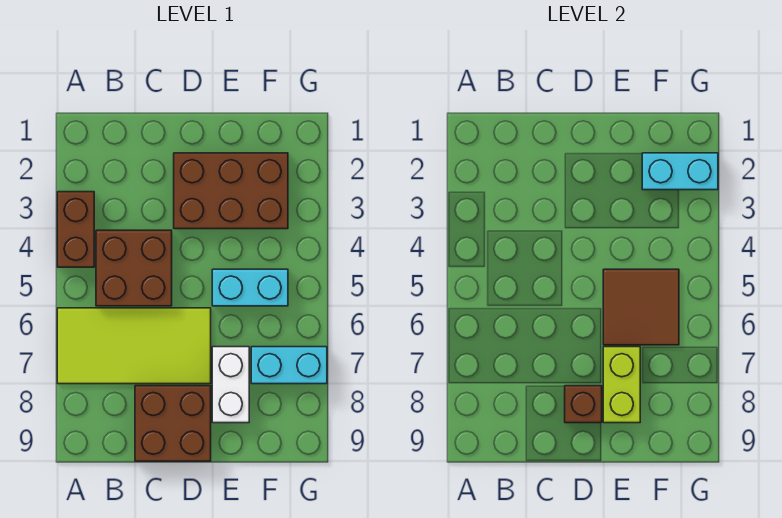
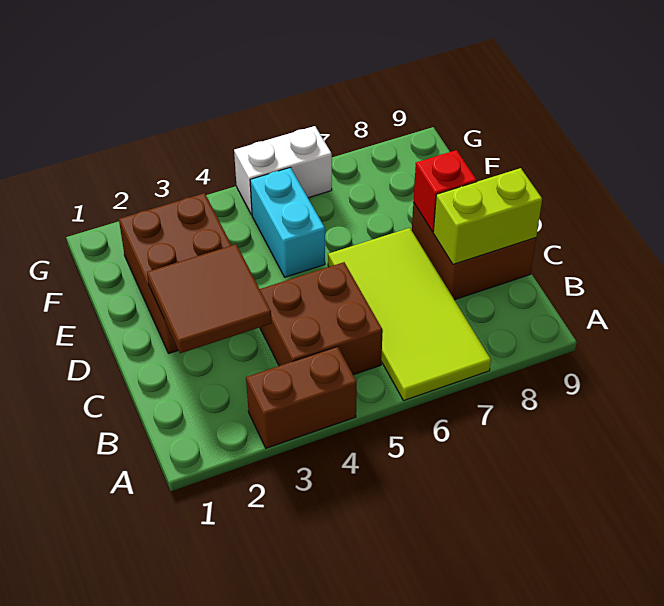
brown 1x1 brick [565,386,602,423] -> red 1x1 brick [413,150,477,232]
brown 2x2 tile [603,269,679,345] -> brown 2x2 tile moved to [147,244,272,353]
white 1x2 brick [212,347,249,423] -> white 1x2 brick moved to [234,126,332,215]
lime 1x2 brick [603,347,640,423] -> lime 1x2 brick moved to [433,168,542,264]
cyan 1x2 brick [642,153,718,190] -> none
cyan 1x2 brick [251,347,327,384] -> none

